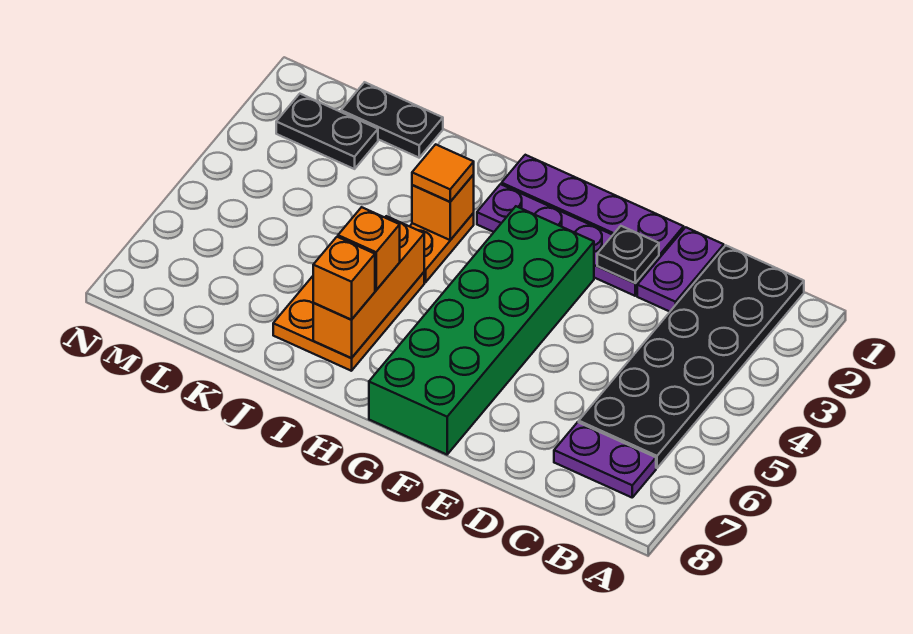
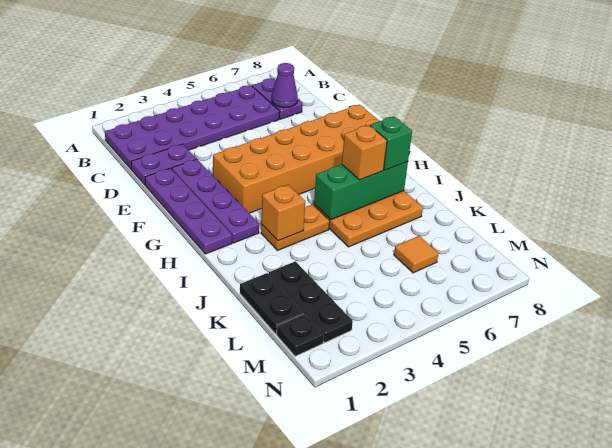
black 2x6 plate [579,246,804,468] -> purple 2x6 plate [105,86,280,170]
none -> purple 1x1 cone [272,63,298,107]
black 1x1 plate [597,226,659,283] -> black 1x1 plate moved to [277,314,324,356]
green 2x6 brick [369,206,594,455] -> orange 2x6 brick [213,105,380,213]
orange 1x1 tile [412,144,474,202] -> orange 1x1 tile moved to [394,236,439,273]
orange 1x3 brick [313,216,424,358] -> green 1x3 brick [314,162,408,220]
orange 1x1 brick [313,237,375,320] -> green 1x1 brick [370,116,412,170]
black 1x2 plate [276,94,378,169] -> black 1x3 plate [269,261,353,343]

